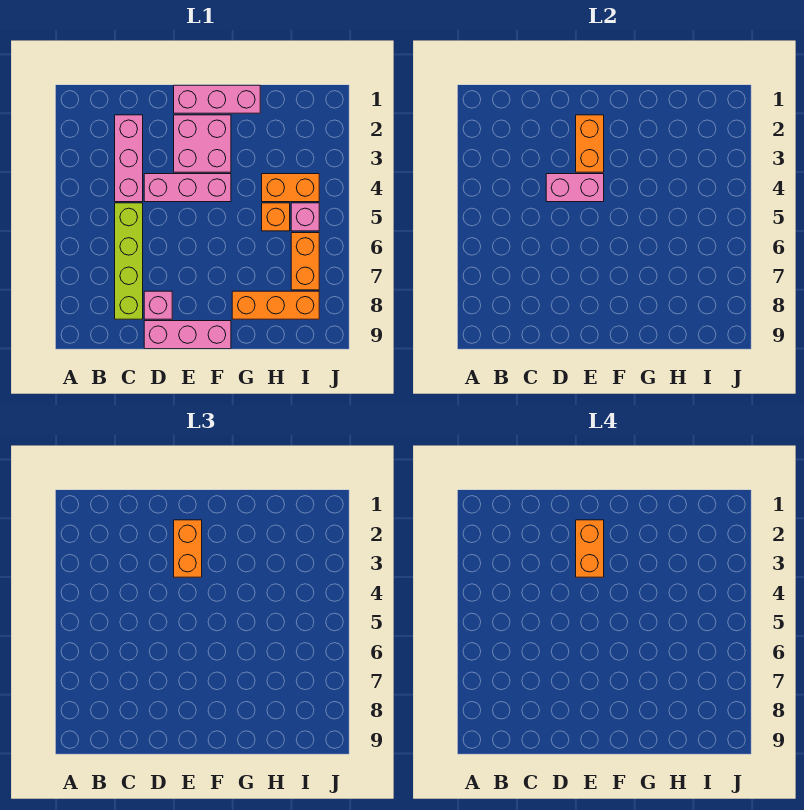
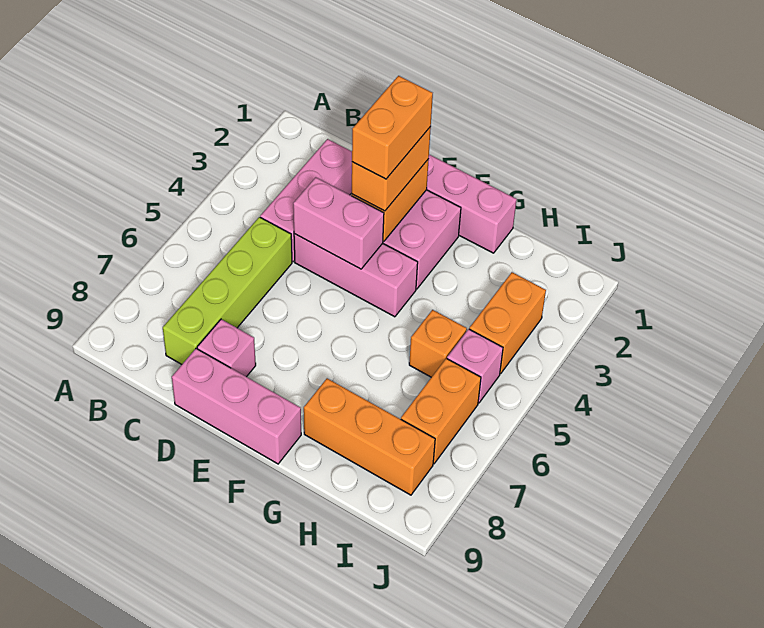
orange 1x2 brick [262,174,319,202] -> orange 1x2 brick turned to [469,272,546,374]

